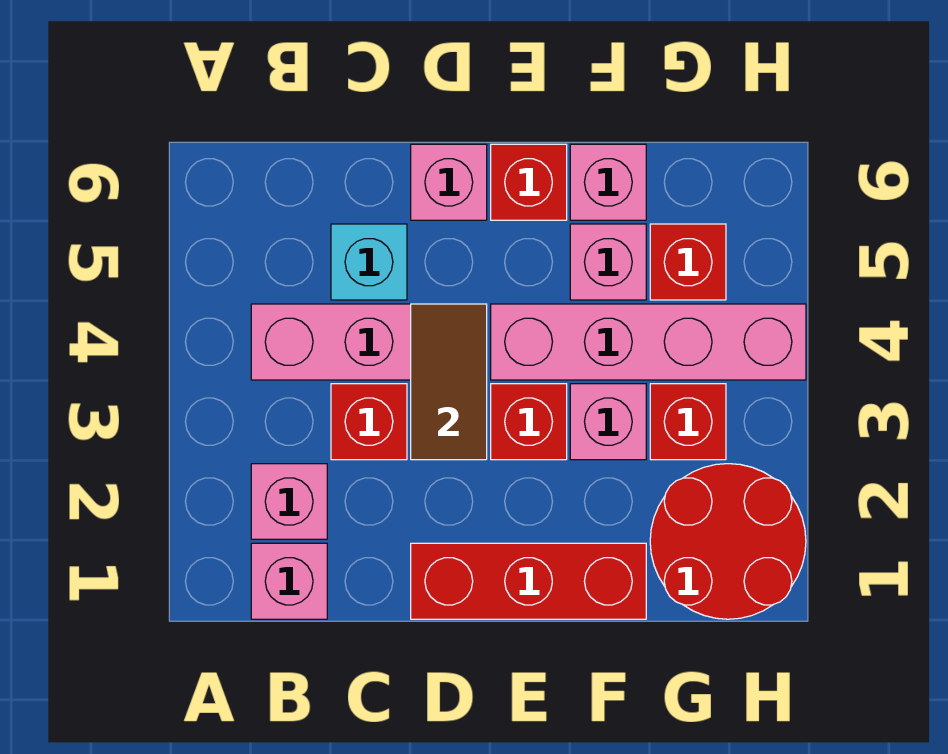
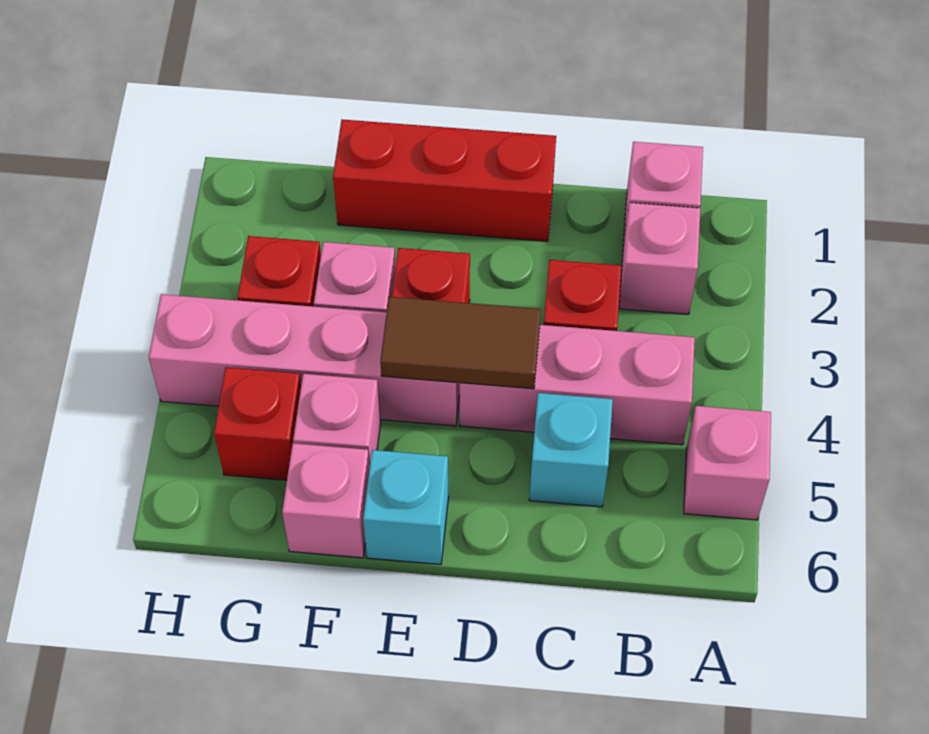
brown 1x2 tile [411,304,487,460] -> brown 1x2 tile turned to [380,297,541,389]
pink 1x1 brick [411,144,487,220] -> pink 1x1 brick moved to [684,406,771,520]
red 1x1 brick [491,144,567,220] -> cyan 1x1 brick [363,450,449,564]
red 2x2 round brick [650,464,806,619] -> none

